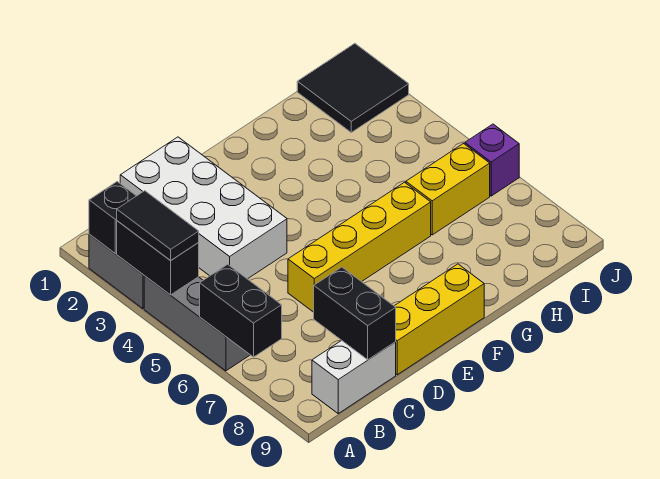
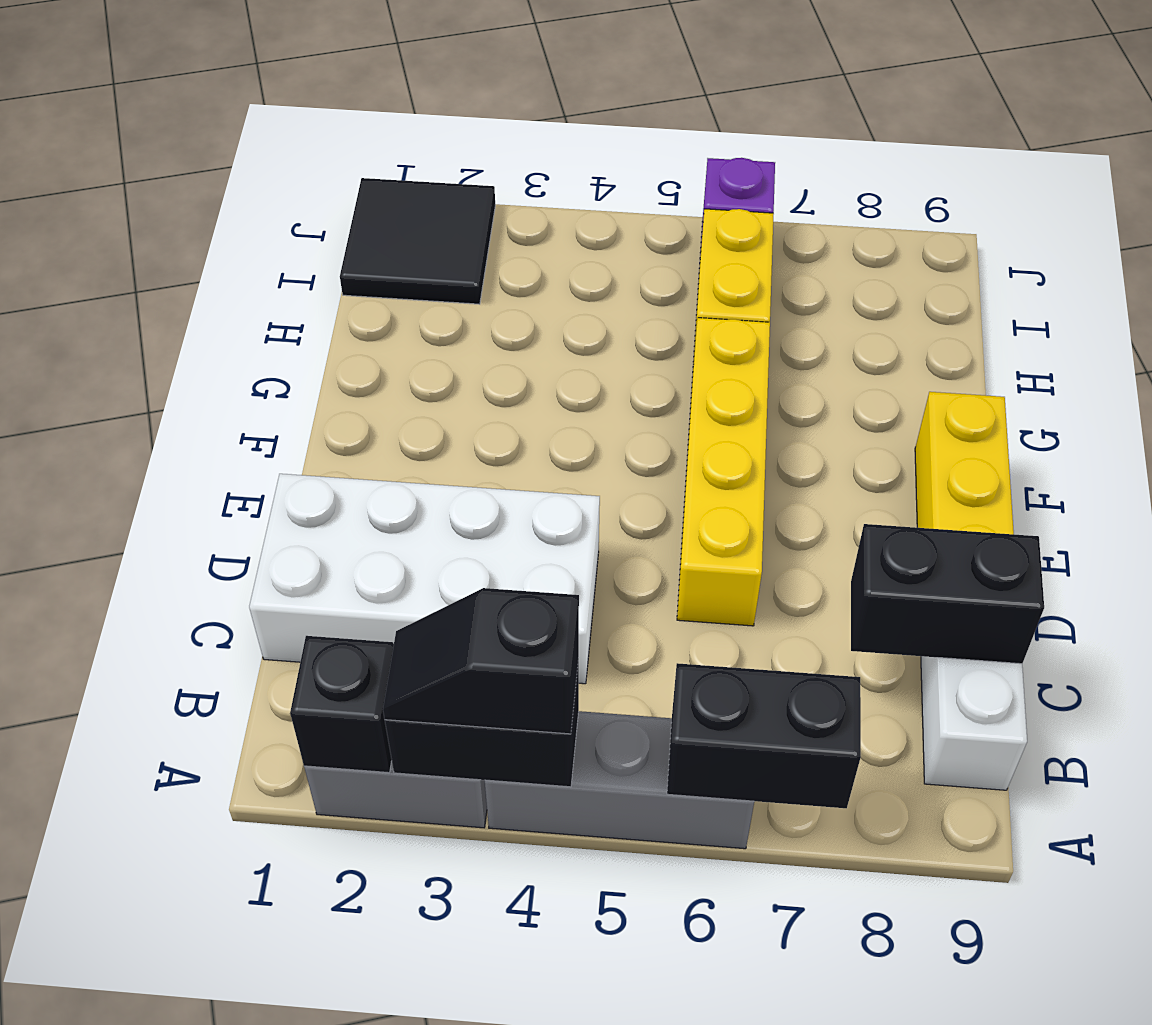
black 1x2 tile [117,191,199,261] -> black 1x2 slope [383,588,579,734]

